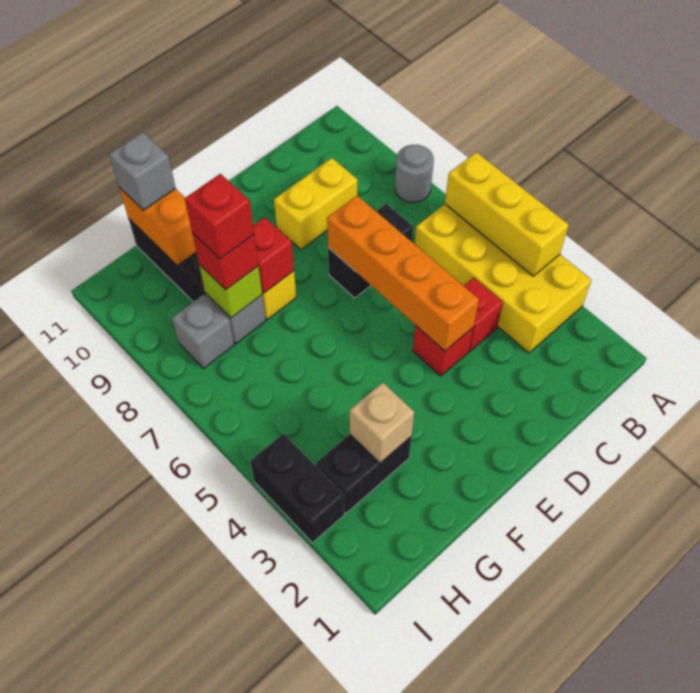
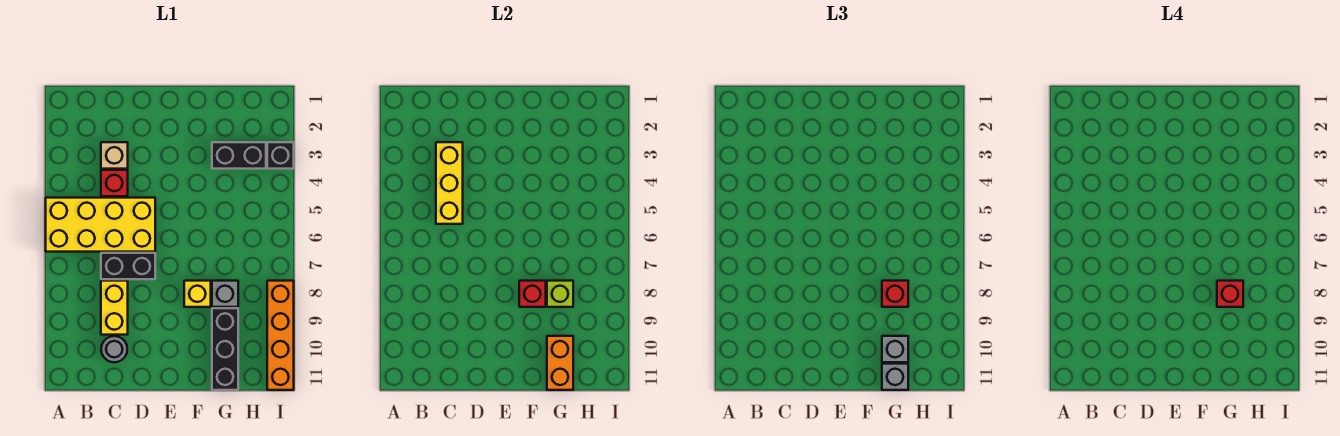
yellow 2x4 brick [414,204,591,353] -> yellow 2x4 brick turned to [46,198,155,252]
yellow 1x3 brick [445,152,569,276] -> yellow 1x3 brick moved to [436,142,463,224]
grey 1x1 round brick [395,145,434,203] -> grey 1x1 round brick moved to [101,336,127,362]
yellow 1x2 brick [274,158,357,250] -> yellow 1x2 brick turned to [101,281,128,335]
red 1x1 brick [413,326,474,376] -> none
orange 1x4 brick [327,196,479,351] -> orange 1x4 brick moved to [267,281,294,390]
tan 1x1 brick [350,382,414,463] -> tan 1x1 brick moved to [101,142,128,169]
grey 1x1 brick [172,294,234,368] -> grey 1x1 brick moved to [882,336,908,362]
black 1x2 brick [250,434,344,543] -> black 1x1 brick [267,142,294,169]

